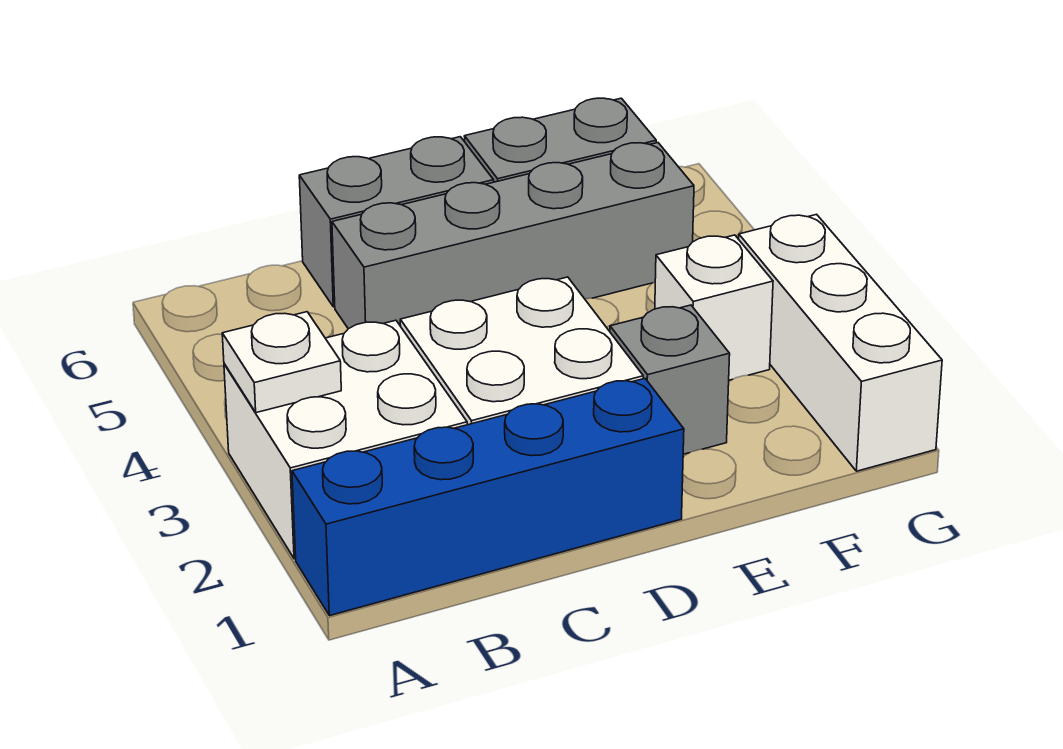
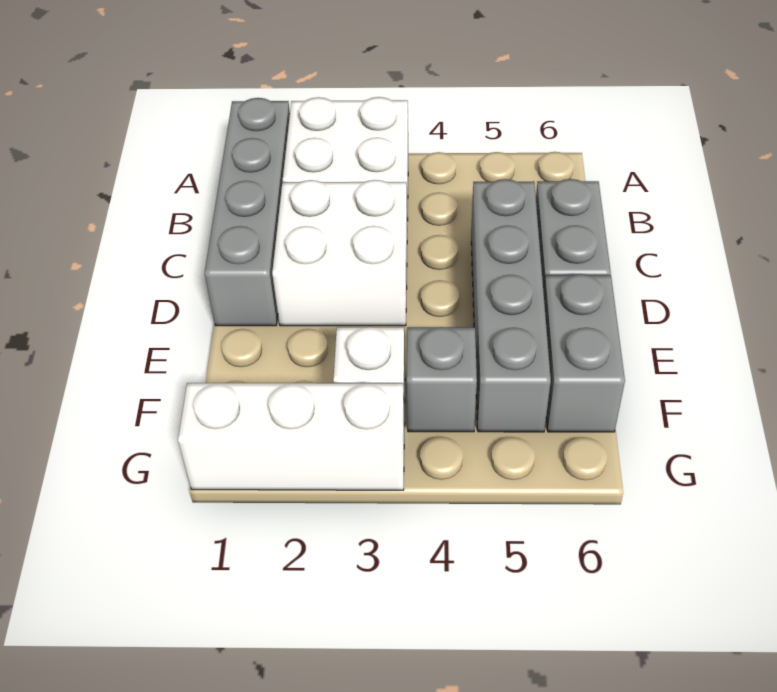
blue 1x4 brick [292,379,684,616] -> grey 1x4 brick [205,98,290,326]
white 1x1 plate [222,312,341,413] -> none
grey 1x1 brick [610,305,730,454] -> grey 1x1 brick moved to [407,327,477,432]

